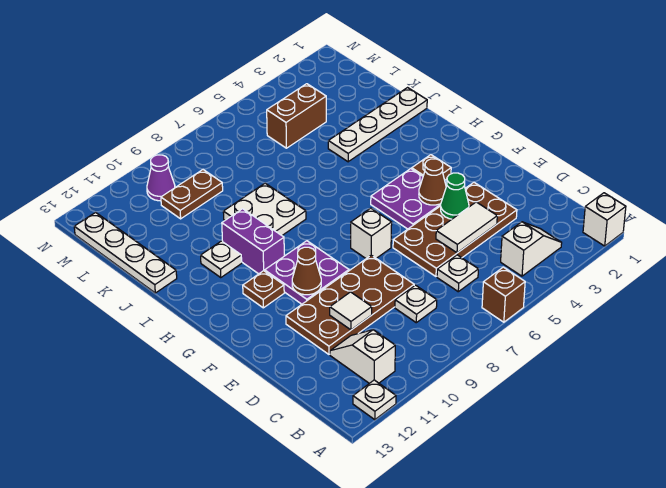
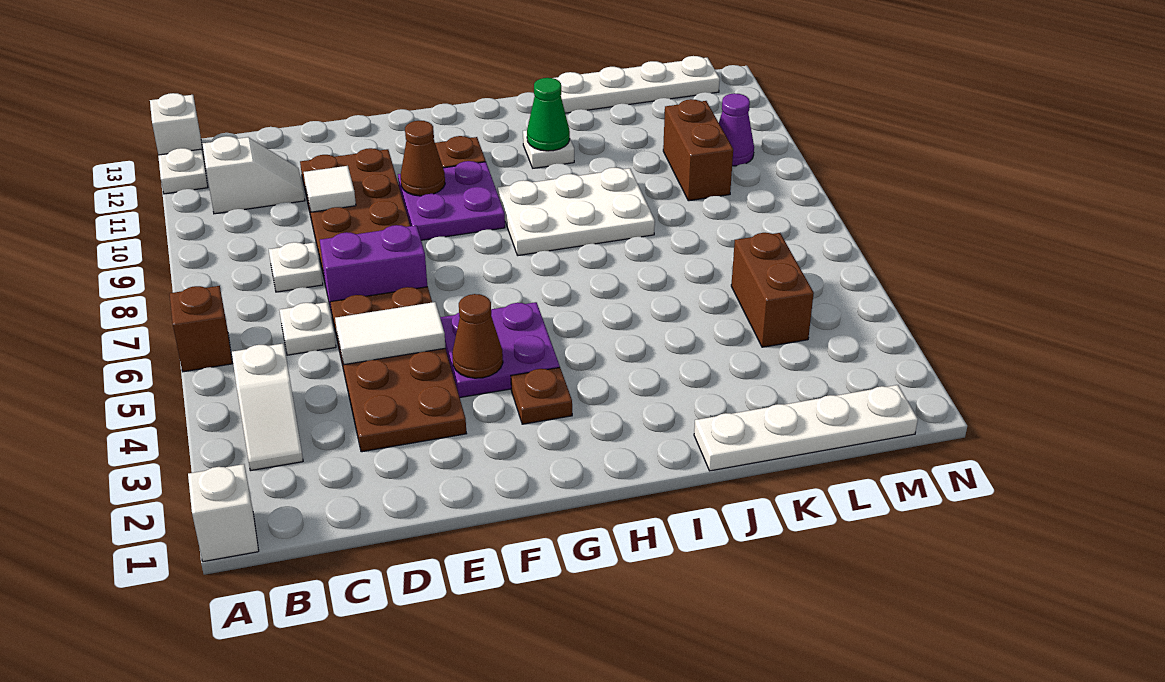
white 1x2 tile [436,202,497,253] -> white 1x2 tile turned to [335,302,446,365]
green 1x1 cone [441,173,469,219] -> green 1x1 cone moved to [527,78,570,151]
white 1x1 brick [351,208,392,259] -> white 1x1 brick moved to [150,93,203,155]
purple 1x2 brick [222,209,284,274] -> purple 1x2 brick moved to [320,225,427,310]
white 2x2 plate [223,183,306,235] -> white 2x3 plate [498,168,655,255]
white 1x4 plate [328,88,427,162] -> white 1x4 plate turned to [694,385,918,471]
brown 1x2 plate [161,170,223,219] -> brown 1x2 brick [663,99,733,201]

